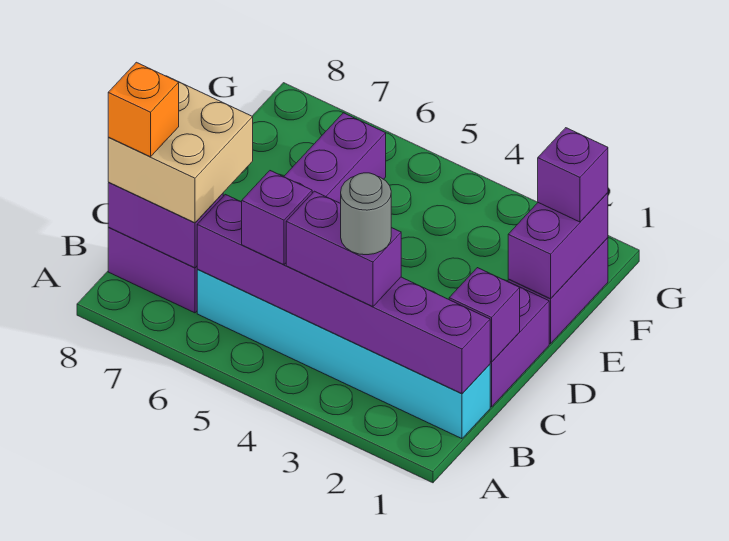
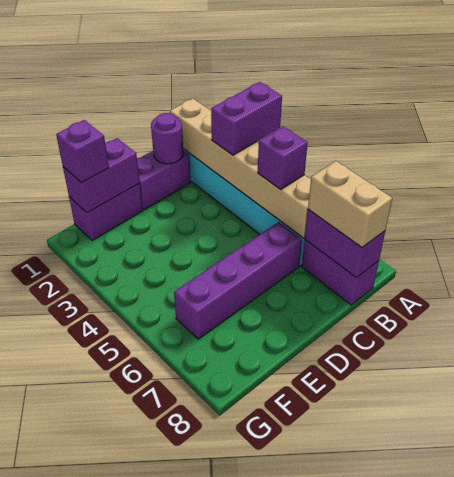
purple 1x6 brick [197,194,490,394] -> tan 1x6 brick [170,99,311,238]
purple 1x2 brick [286,191,401,307] -> purple 1x2 brick turned to [211,82,282,155]
grey 1x1 round brick [341,173,391,255] -> none
tan 2x2 brick [108,76,253,223] -> tan 1x2 brick [308,161,392,247]
orange 1x1 brick [108,62,179,157] -> none
purple 1x1 brick [449,268,520,362] -> purple 1x1 round brick [151,113,183,164]

